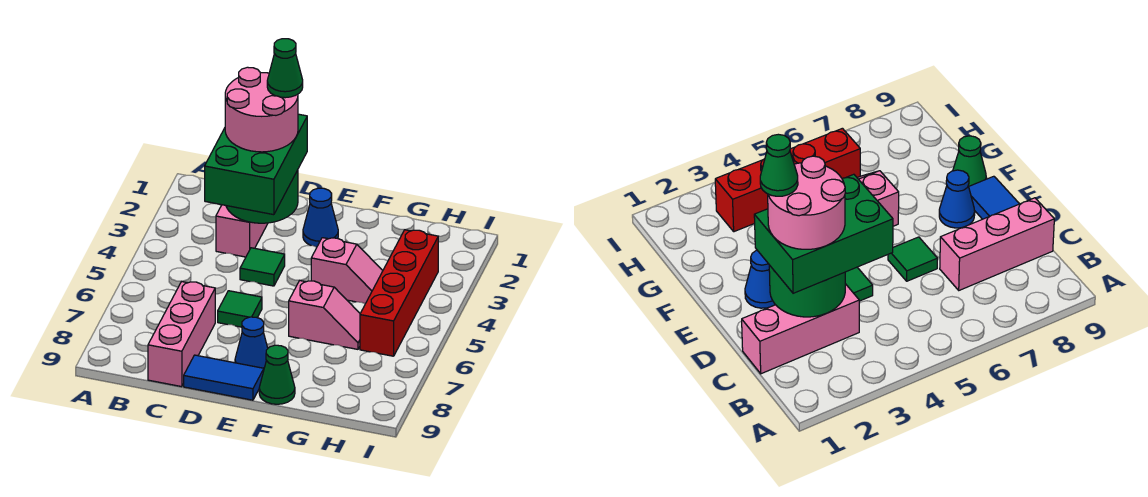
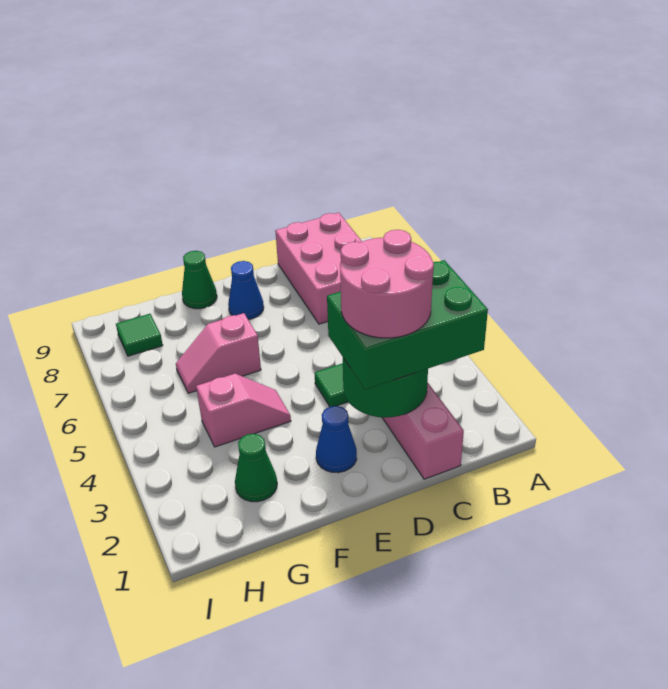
green 2x3 brick [205,114,307,215] -> green 2x3 brick turned to [327,260,488,390]
pink 1x3 brick [148,282,215,387] -> pink 2x3 brick [275,213,362,324]
green 1x1 cone [267,39,303,98] -> green 1x1 cone moved to [235,434,277,502]
green 1x1 tile [218,291,262,327] -> green 1x1 tile moved to [116,314,163,356]
blue 1x2 tile [184,355,264,400] -> none
pink 1x2 slope [311,238,383,304] -> pink 1x2 slope turned to [196,374,291,447]
red 1x4 brick [360,230,438,356] -> none

